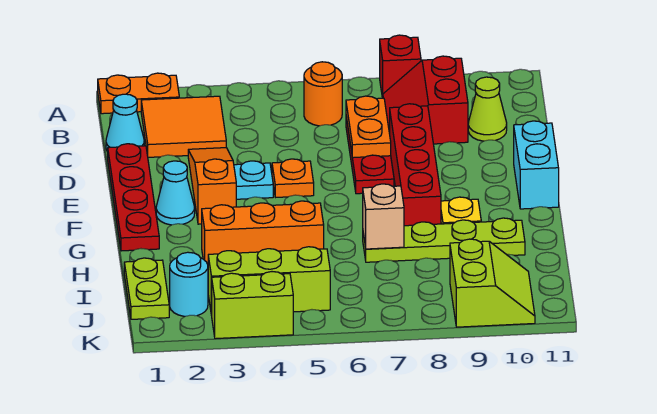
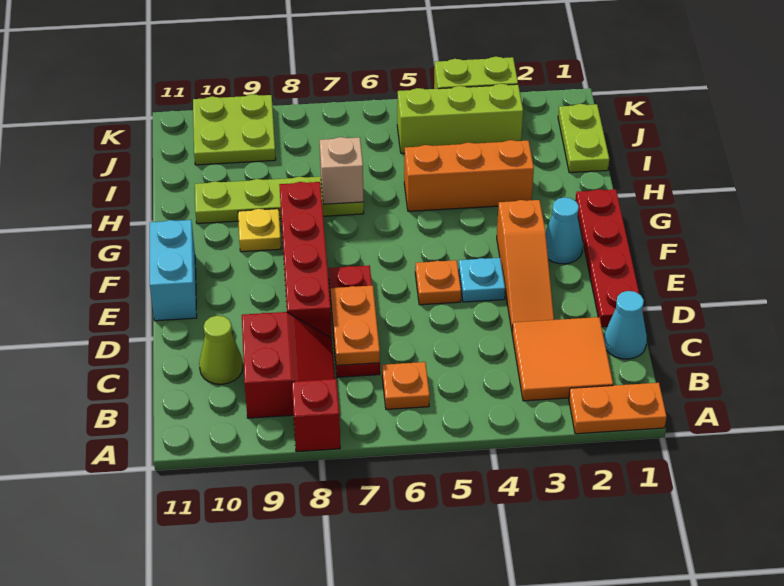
orange 1x1 round brick [304,62,342,126] -> orange 1x1 plate [382,362,430,409]
cyan 1x1 round brick [170,252,208,316] -> none
lime 2x2 slope [450,239,535,327] -> lime 2x2 plate [193,94,276,165]

